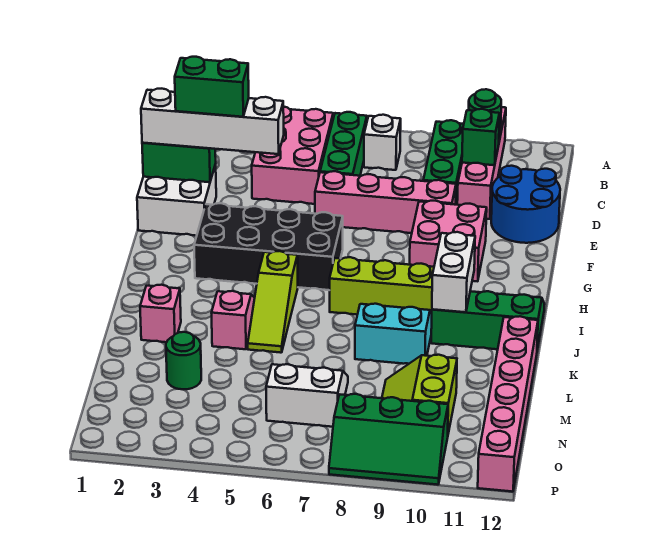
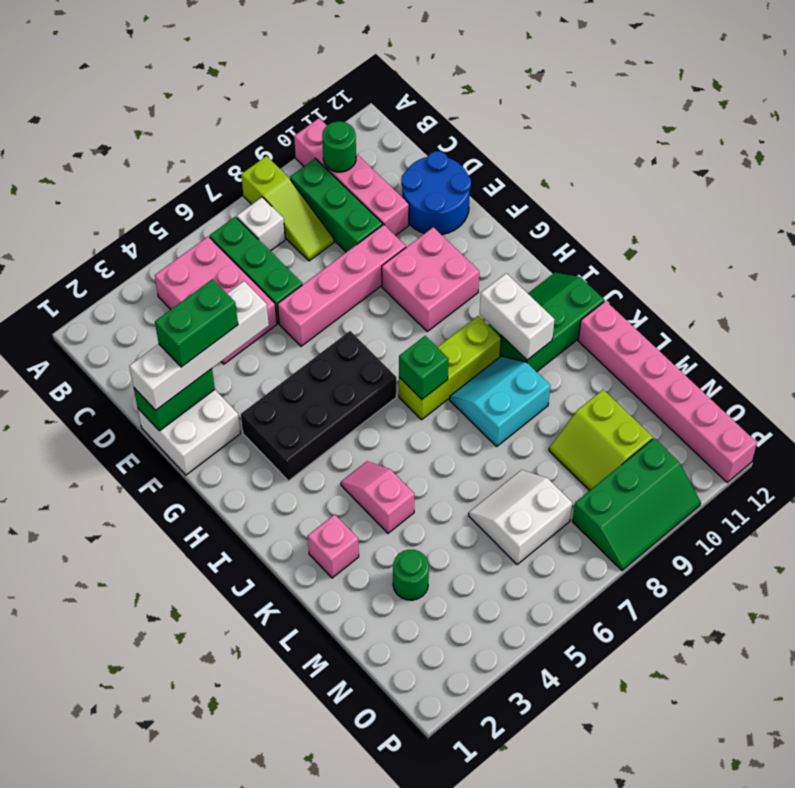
green 1x1 brick [462,109,499,165] -> green 1x1 brick moved to [399,336,449,399]
lime 1x3 slope [248,251,298,353] -> lime 1x3 slope moved to [241,156,334,261]

